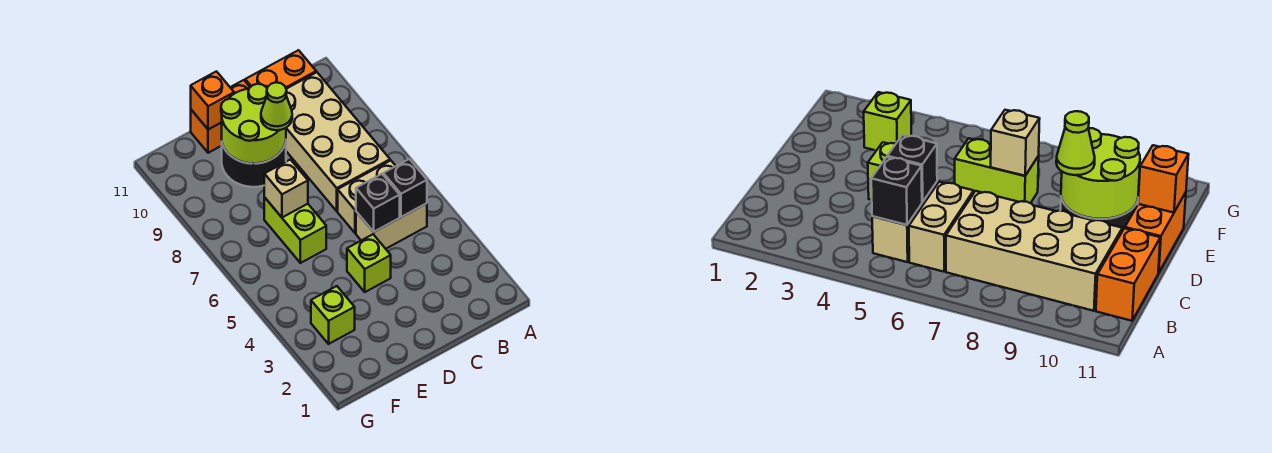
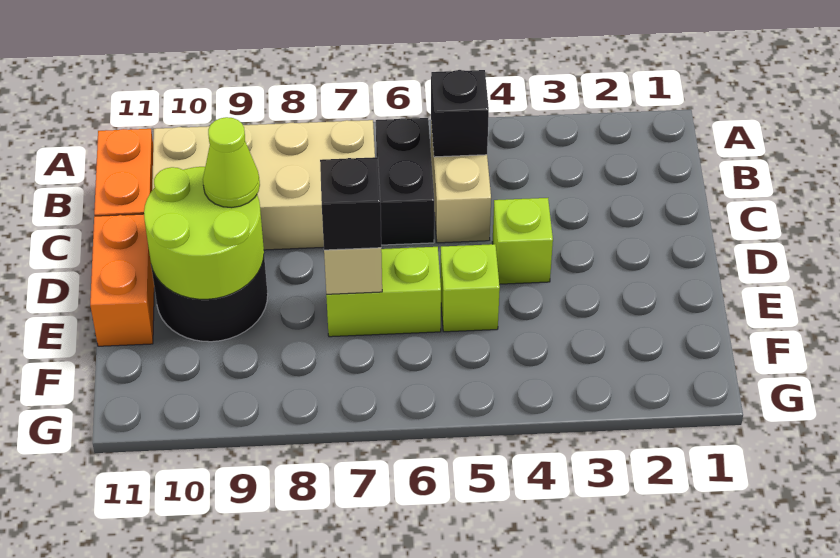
tan 1x2 brick [338,160,395,233] -> black 1x2 brick [376,118,434,245]
black 1x1 brick [356,174,400,232] -> black 1x1 brick moved to [320,157,381,250]
orange 1x1 brick [191,71,234,129] -> none
lime 1x1 brick [311,286,355,344] -> lime 1x1 brick moved to [440,244,500,332]

